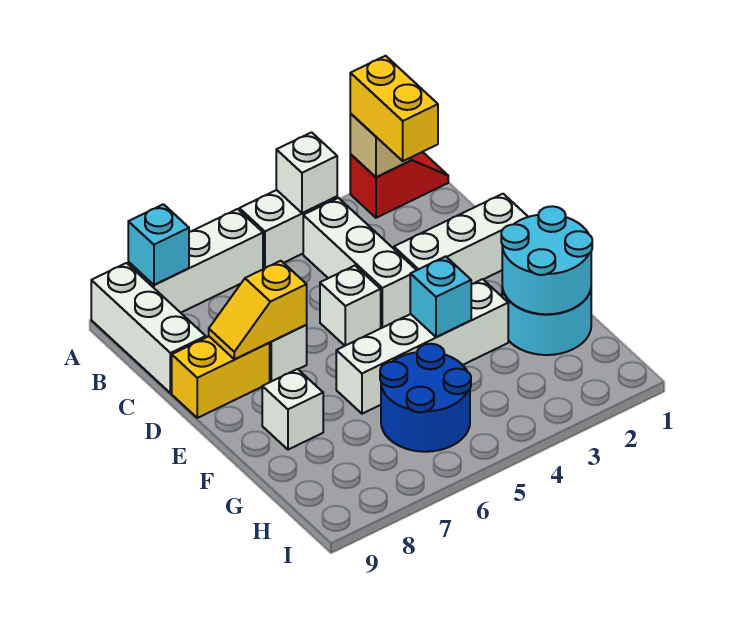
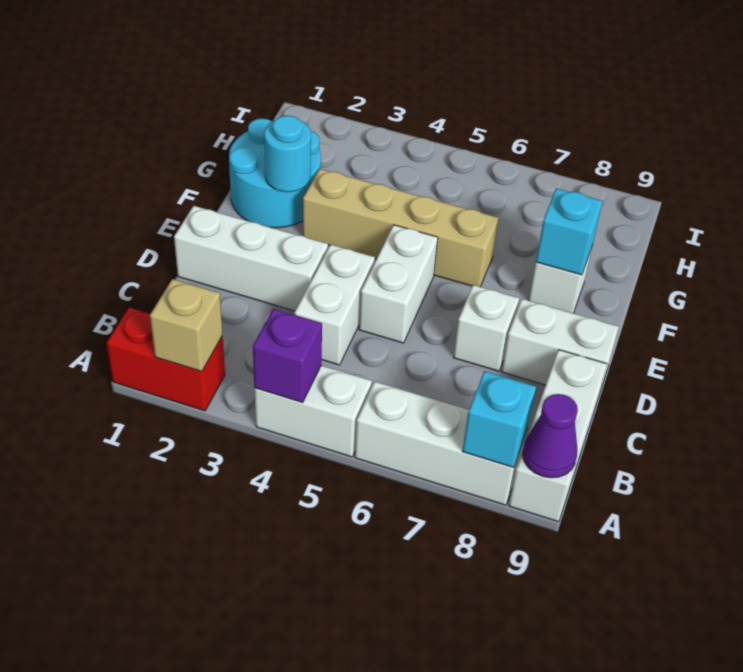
red 1x2 slope [350,152,448,218] -> red 1x2 brick [107,307,225,411]
yellow 1x2 brick [350,56,438,161] -> none
white 1x1 brick [276,132,337,213] -> purple 1x1 brick [253,309,322,403]
none -> purple 1x1 cone [523,394,578,478]
white 1x3 brick [303,198,416,328] -> white 1x2 brick [295,245,375,365]
white 1x1 brick [320,266,381,346] -> white 1x2 brick [359,225,438,343]
yellow 1x2 slope [209,261,307,359] -> none
yellow 1x2 brick [172,336,270,418] -> white 1x2 brick [502,299,619,394]
cyan 2x2 round brick [501,206,592,314] -> cyan 1x1 round brick [264,116,311,192]
white 1x4 brick [336,279,508,414] -> tan 1x4 brick [303,169,499,287]
cyan 1x1 brick [410,256,471,337] -> cyan 1x1 brick moved to [536,188,603,275]
blue 2x2 round brick [380,344,471,452] -> none

